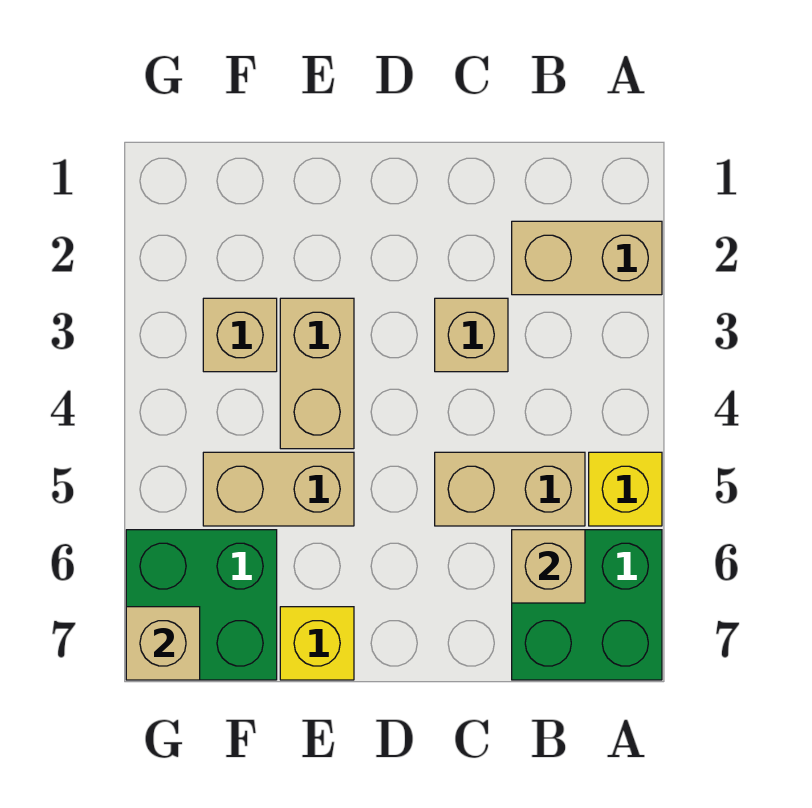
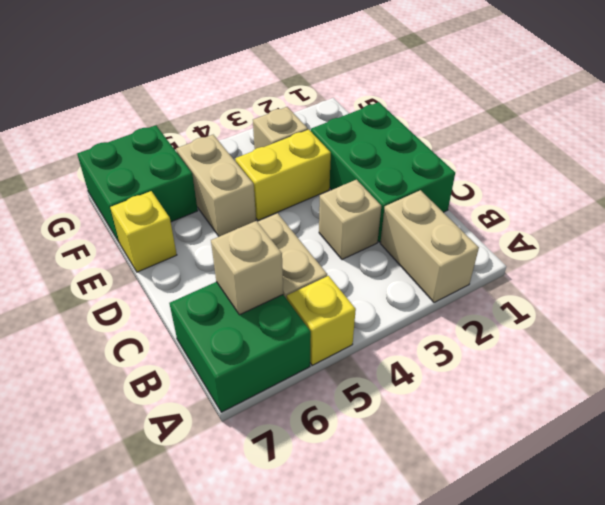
none -> green 2x3 brick [311,102,455,242]
tan 1x2 brick [280,298,354,449] -> yellow 1x2 brick [235,130,331,220]
tan 1x1 brick [126,607,200,680] -> none

